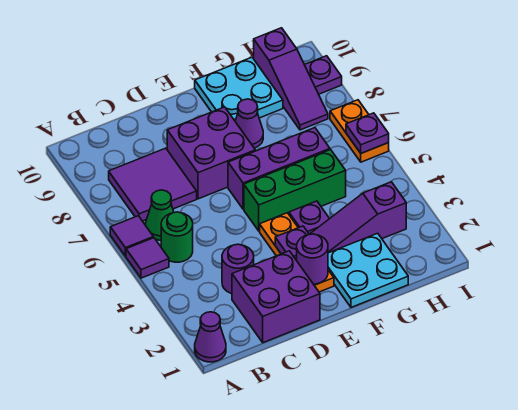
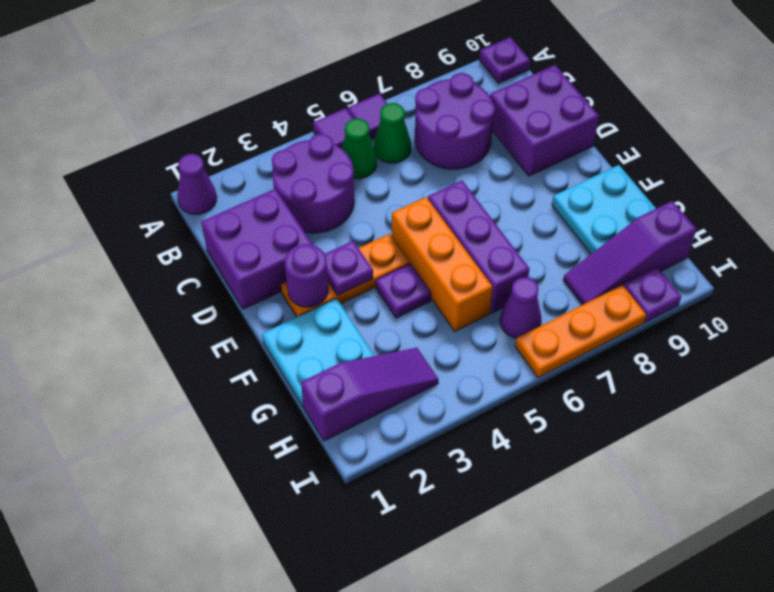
green 1x1 round brick [161,212,193,262] -> green 1x1 cone [342,119,377,179]
purple 2x2 tile [109,148,197,221] -> purple 2x2 round brick [415,73,495,169]
purple 1x1 round brick [222,244,254,294] -> purple 2x2 round brick [272,134,354,233]
purple 2x2 brick [167,107,255,199] -> purple 2x2 brick moved to [490,65,599,176]
green 1x3 brick [244,150,346,231] -> orange 1x3 brick [392,197,493,331]
purple 1x3 slope [309,182,406,253] -> purple 1x3 slope turned to [301,348,438,441]
purple 1x1 cone [235,99,263,148] -> purple 1x1 cone moved to [500,278,541,338]
orange 1x2 plate [330,100,389,162] -> orange 1x3 plate [515,285,646,378]
purple 1x1 plate [346,113,389,153] -> purple 1x1 plate moved to [479,37,530,83]

